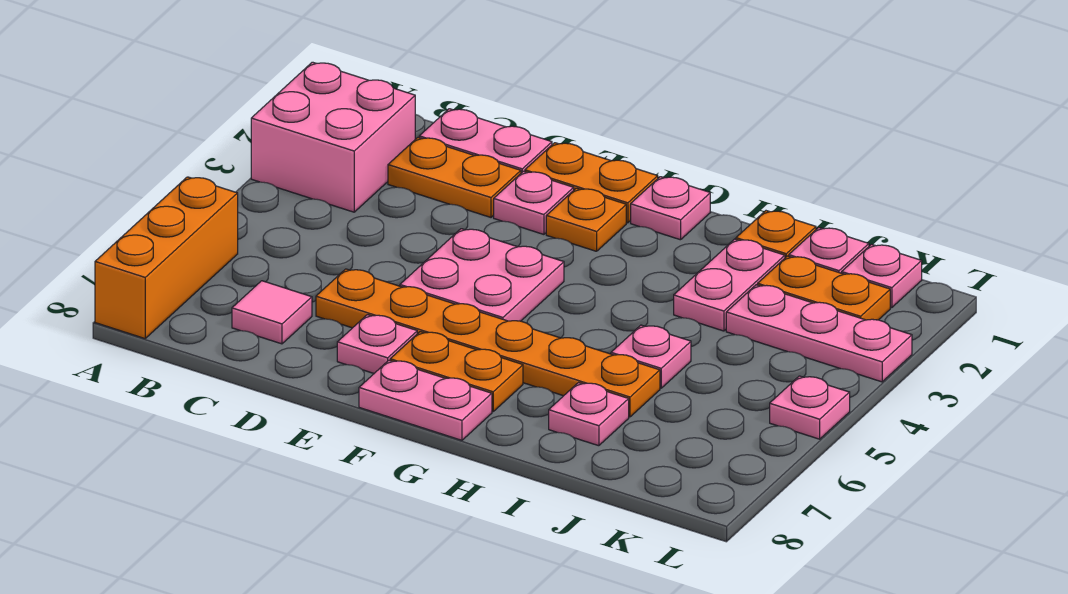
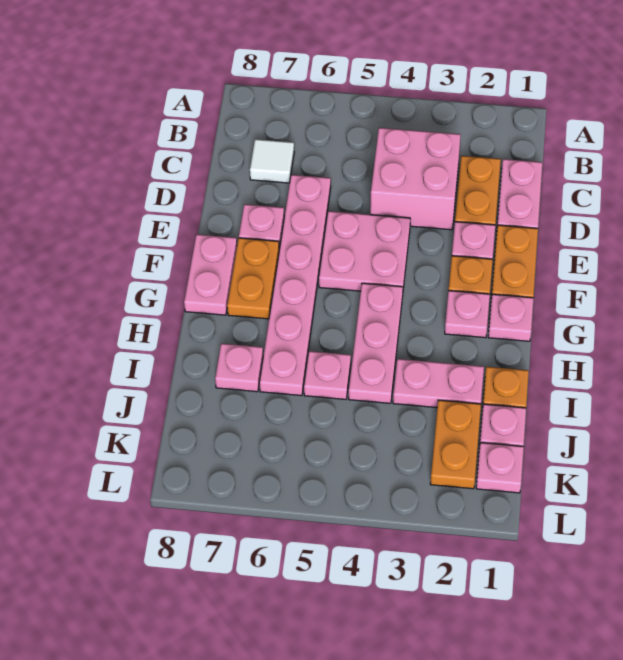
pink 2x2 brick [251,62,415,212] -> pink 2x2 brick moved to [370,128,461,230]
orange 1x3 brick [95,177,238,338] -> none
pink 1x1 tile [232,281,312,344] -> white 1x1 tile [250,139,294,183]
orange 1x6 plate [316,269,660,417] -> pink 1x6 plate [260,175,331,396]
pink 1x3 plate [726,285,912,382] -> pink 1x3 plate moved to [349,283,403,403]
pink 1x1 plate [770,376,850,439] -> pink 1x1 plate moved to [445,291,490,338]

